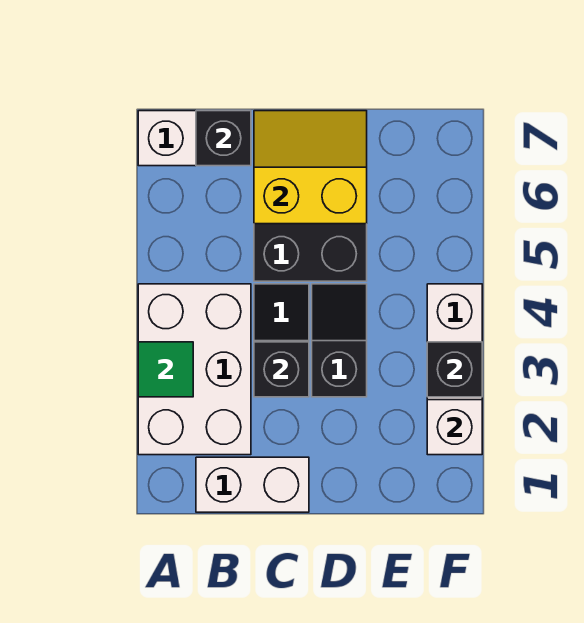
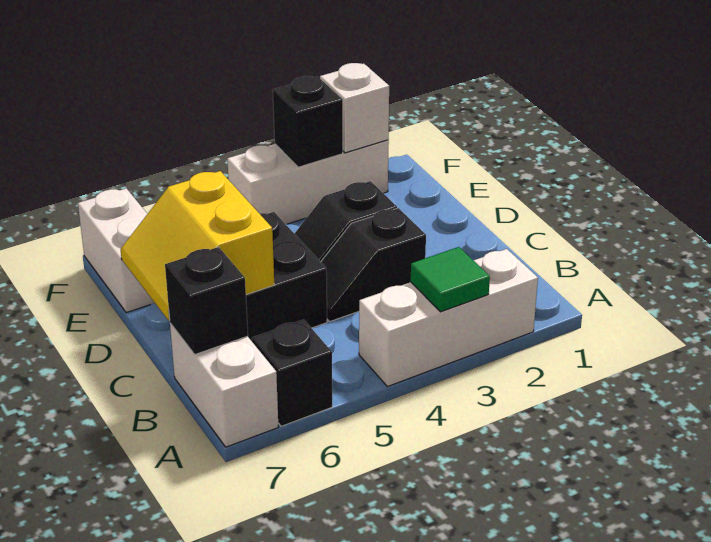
white 2x3 brick [138,284,251,455] -> white 1x3 brick [359,249,538,387]
white 1x2 brick [196,457,309,512] -> white 1x2 brick moved to [78,188,155,313]
black 1x1 brick [254,342,309,397] -> black 1x1 brick moved to [252,320,332,426]

